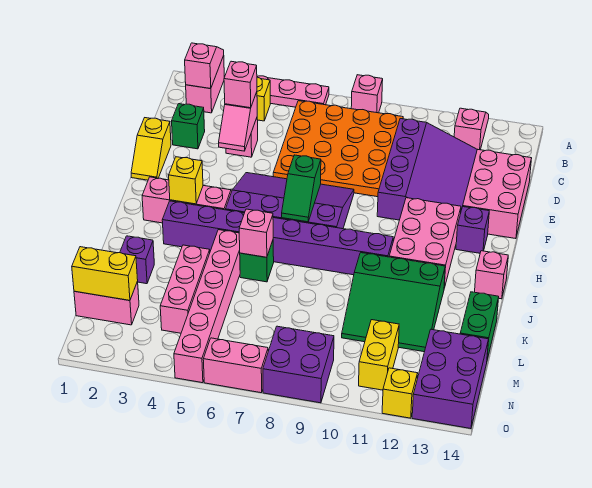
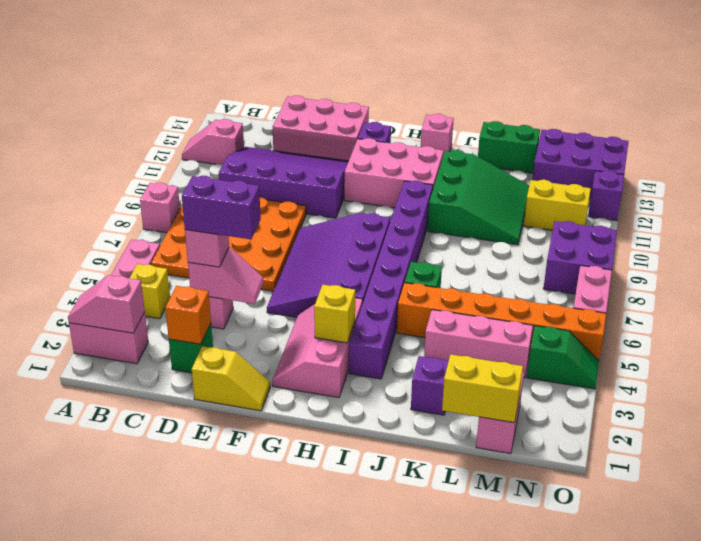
none -> orange 1x1 brick [165,286,211,344]
none -> purple 1x2 brick [182,176,261,239]
green 1x2 slope [282,155,321,222] -> green 1x2 slope moved to [527,326,599,389]
pink 1x6 brick [174,230,240,383] -> orange 1x6 brick [397,283,606,360]
pink 1x1 brick [239,209,273,257] -> none
yellow 1x2 brick [72,247,138,300] -> yellow 1x2 brick turned to [442,354,523,423]
yellow 1x1 brick [382,368,418,418] -> purple 1x1 brick [588,171,624,221]

